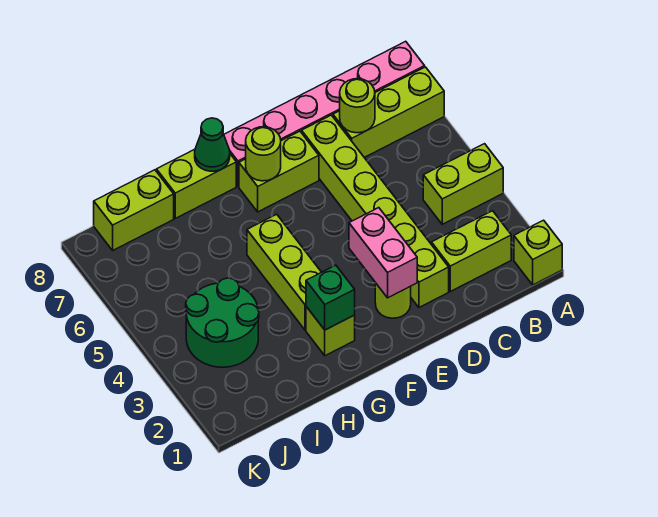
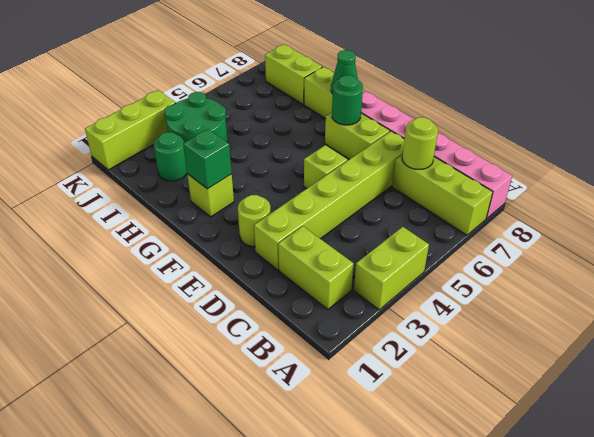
lime 1x1 brick [514,220,562,285] -> lime 1x1 brick moved to [304,145,348,189]
lime 1x2 brick [423,144,503,224] -> lime 1x2 brick turned to [354,227,429,310]
pink 1x2 brick [349,208,417,298] -> none
lime 1x1 round brick [246,127,281,181] -> green 1x1 round brick [332,75,363,125]
lime 1x3 brick [247,214,321,330] -> lime 1x3 brick moved to [85,90,176,170]
none -> green 1x1 round brick [153,132,187,181]

